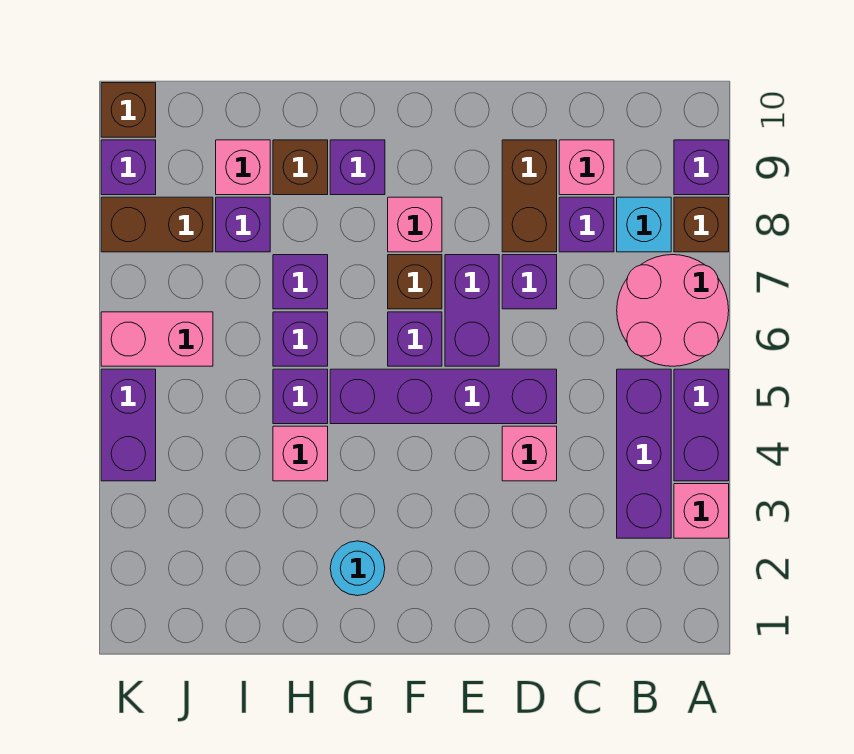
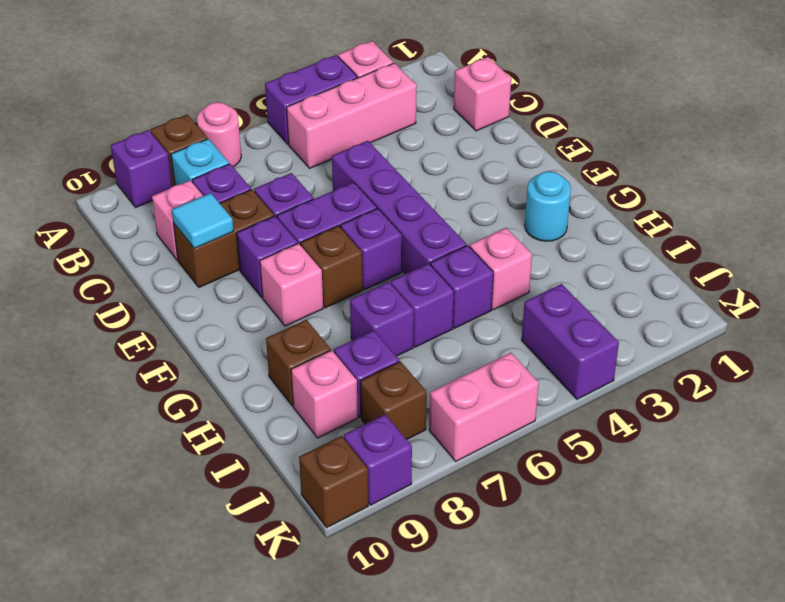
pink 2x2 round brick [617,255,729,366] -> pink 1x1 round brick [197,102,241,167]
purple 1x3 brick [617,369,671,538] -> pink 1x3 brick [287,63,417,168]
pink 1x1 brick [502,426,557,481] -> pink 1x1 brick moved to [454,57,511,131]
none -> cyan 1x1 tile [172,193,233,248]
purple 1x1 brick [330,140,385,195] -> purple 1x1 brick moved to [237,216,298,297]
pink 1x2 brick [101,312,213,366] -> pink 1x2 brick turned to [429,353,539,461]
brown 1x2 brick [101,197,213,252] -> brown 1x1 brick [360,361,427,440]
purple 1x2 brick [101,369,156,481] -> purple 1x2 brick turned to [522,284,619,399]

